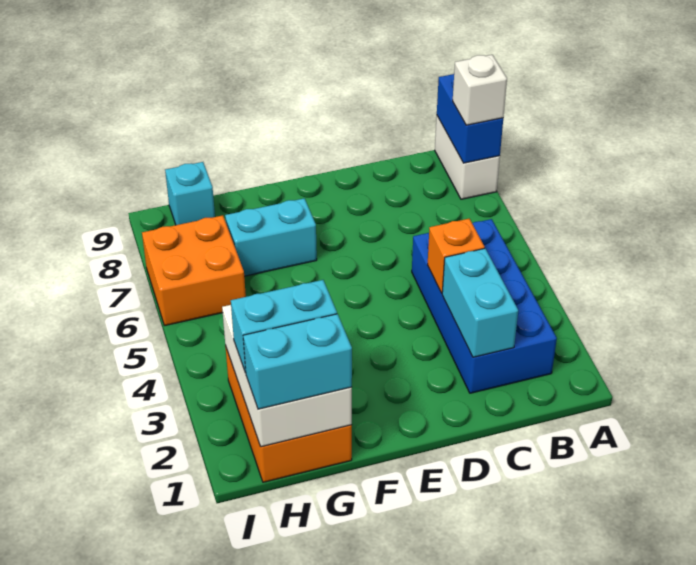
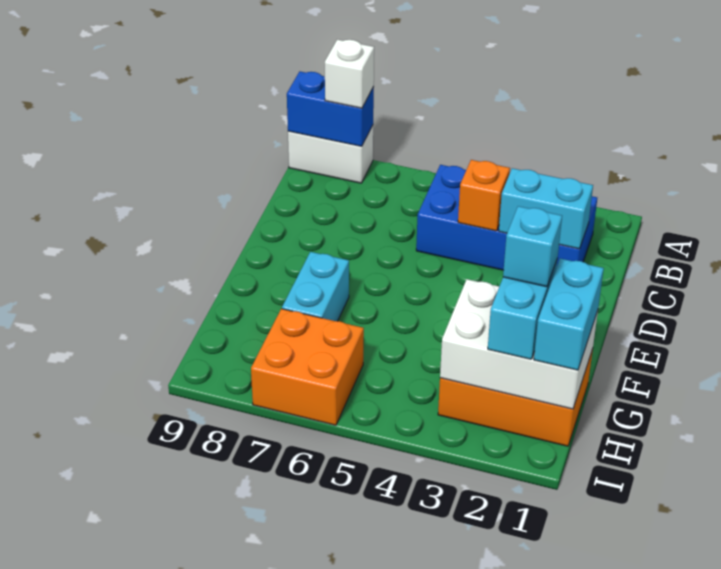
cyan 1x1 brick [165,162,215,225] -> cyan 1x1 brick moved to [503,206,562,287]

